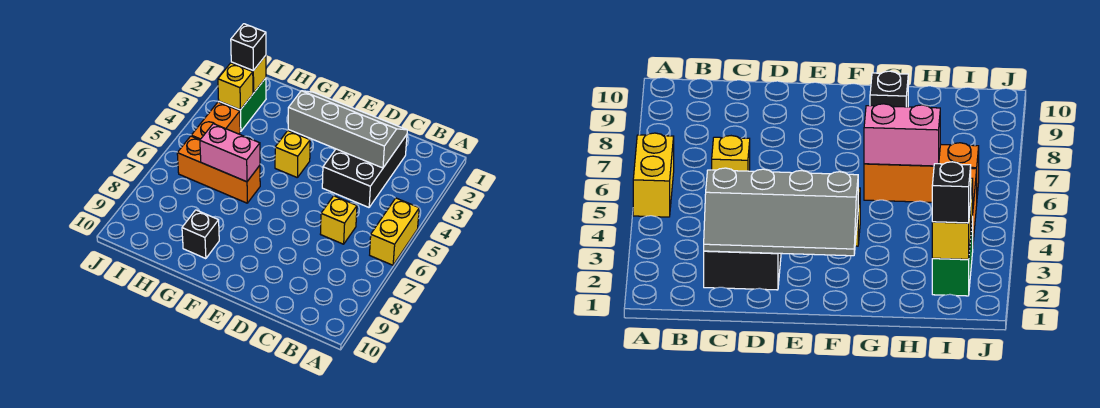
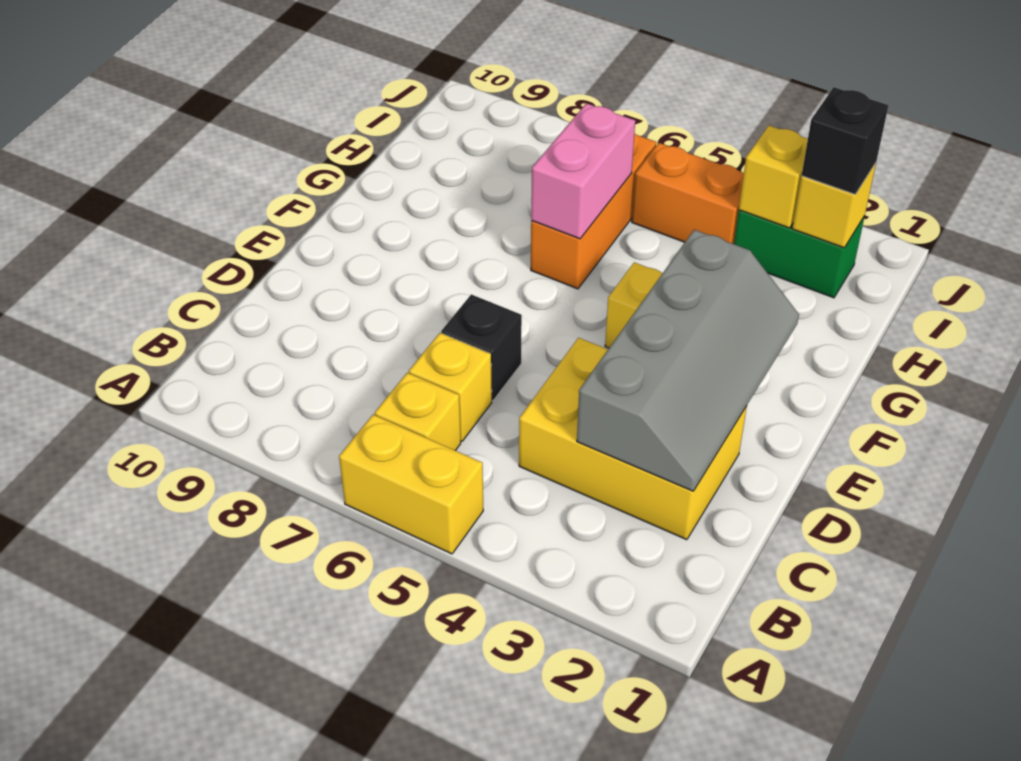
none -> yellow 1x1 brick [375,373,461,451]
black 2x3 brick [322,135,407,207] -> yellow 2x3 brick [519,338,747,540]
black 1x1 brick [182,210,219,259] -> black 1x1 brick moved to [441,294,522,401]

